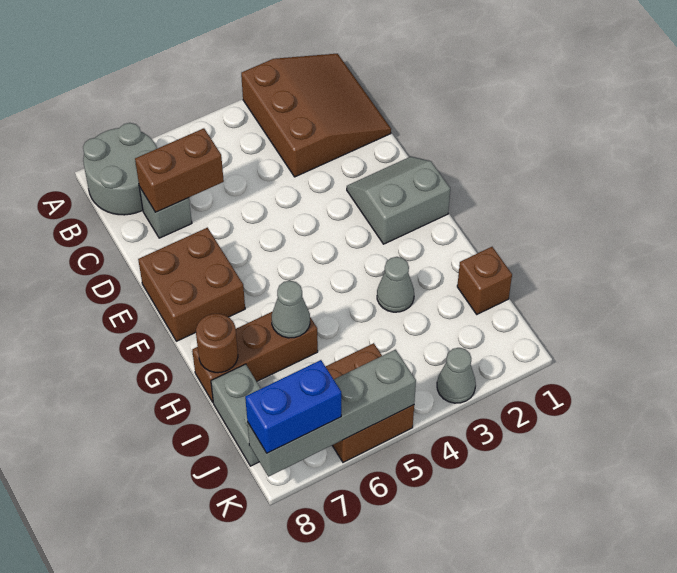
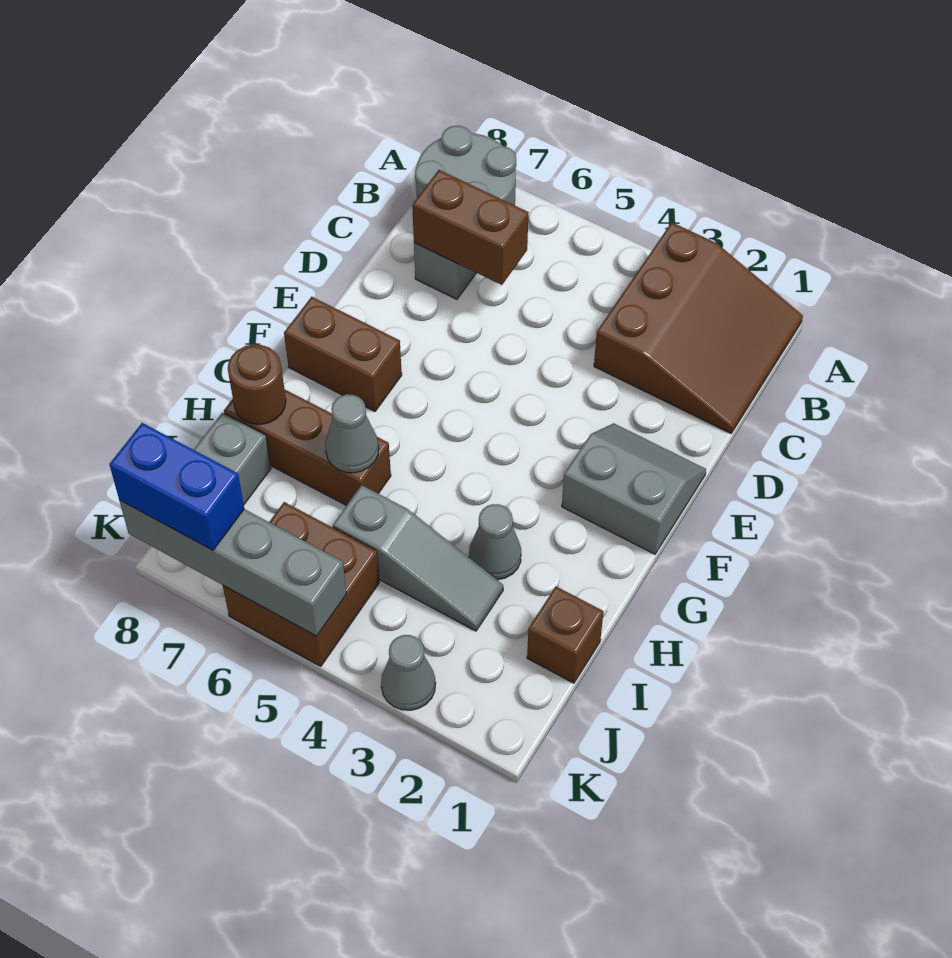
brown 2x2 brick [138,227,245,341] -> brown 1x2 brick [284,297,402,411]
none -> grey 1x3 slope [333,485,503,631]

